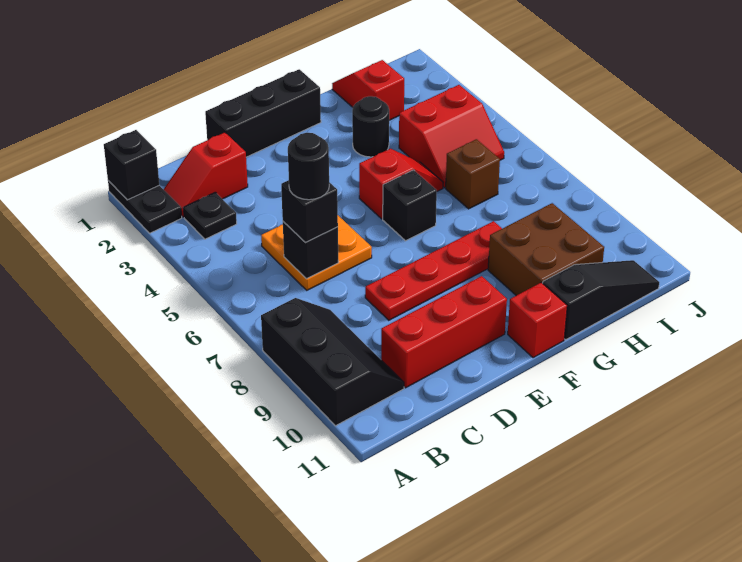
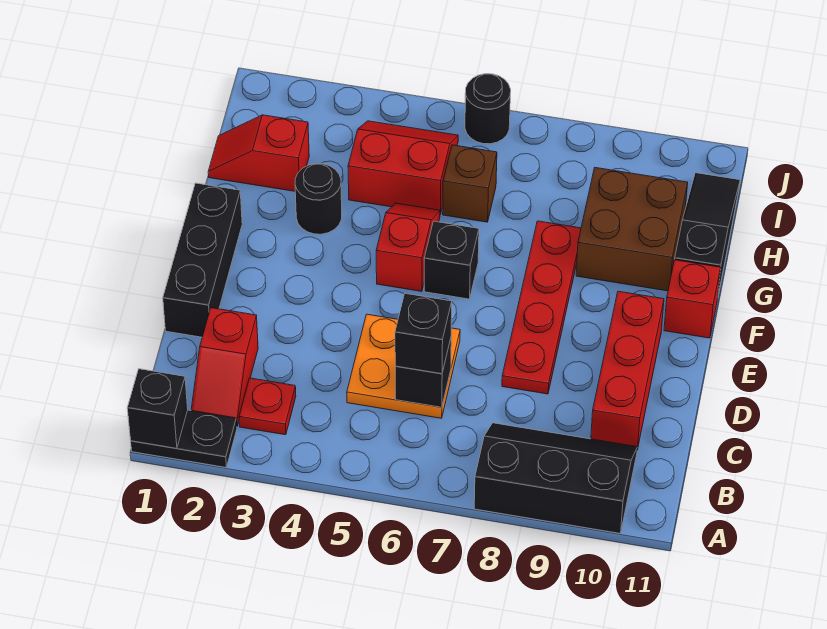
black 1x1 plate [183,192,237,239] -> red 1x1 plate [239,378,296,435]
black 1x1 round brick [288,133,329,200] -> black 1x1 round brick moved to [465,74,511,144]
red 2x2 slope [399,85,504,188] -> red 2x2 slope turned to [348,121,458,214]

